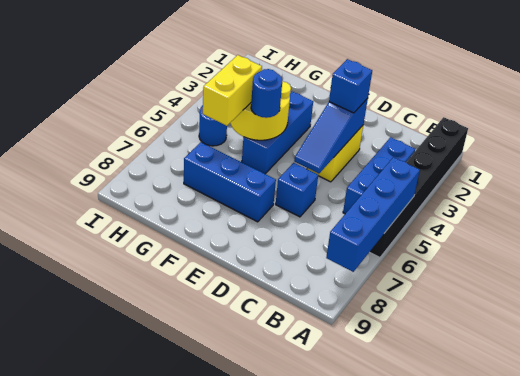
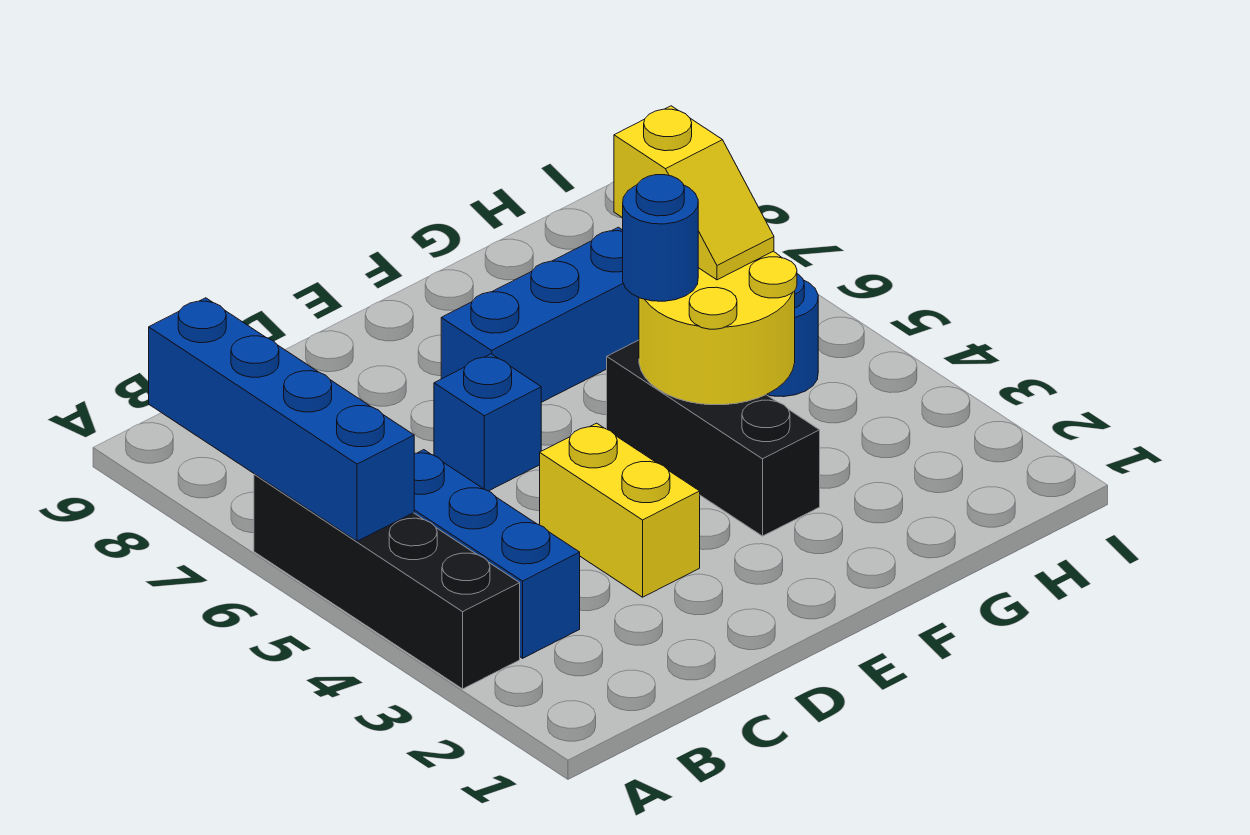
black 1x6 brick [370,117,468,257] -> black 1x4 brick [254,474,520,689]
blue 1x3 slope [294,98,368,173] -> none
blue 1x1 brick [329,59,372,113] -> none
blue 1x3 brick [242,91,313,174] -> black 1x3 brick [607,340,820,536]
yellow 1x2 brick [203,55,262,126] -> yellow 1x2 slope [614,106,774,280]

